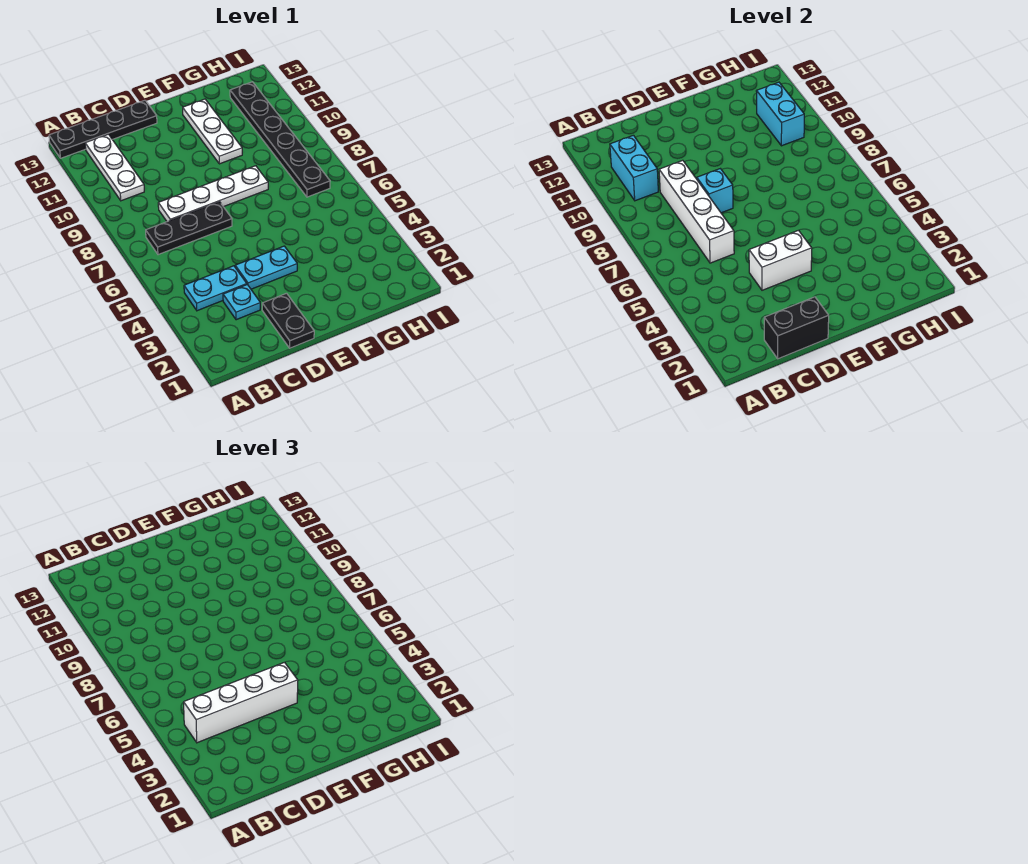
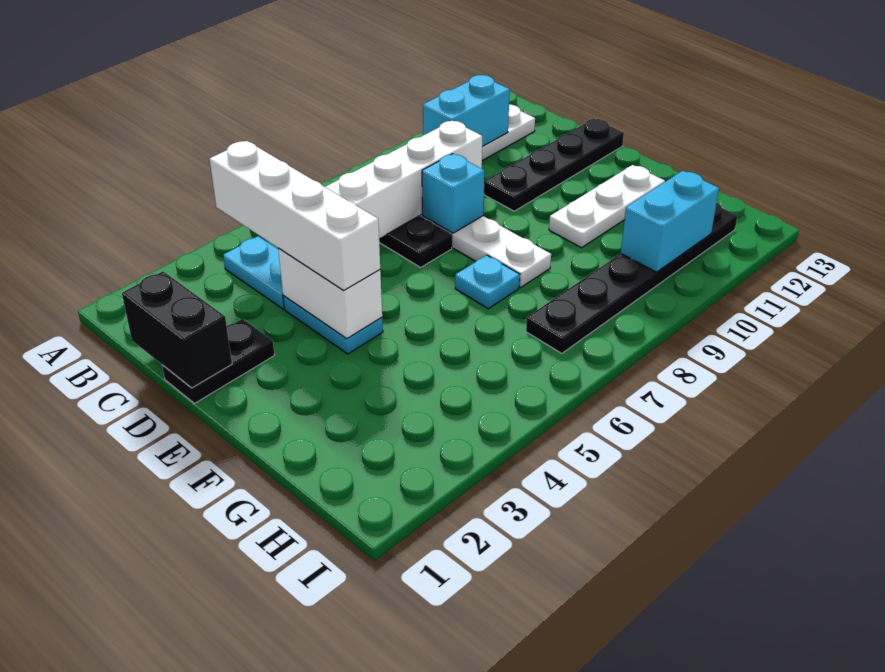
black 1x4 plate [49,100,157,158] -> black 1x4 plate turned to [484,119,624,211]
cyan 1x1 plate [223,285,260,320] -> cyan 1x1 plate moved to [455,255,520,309]

